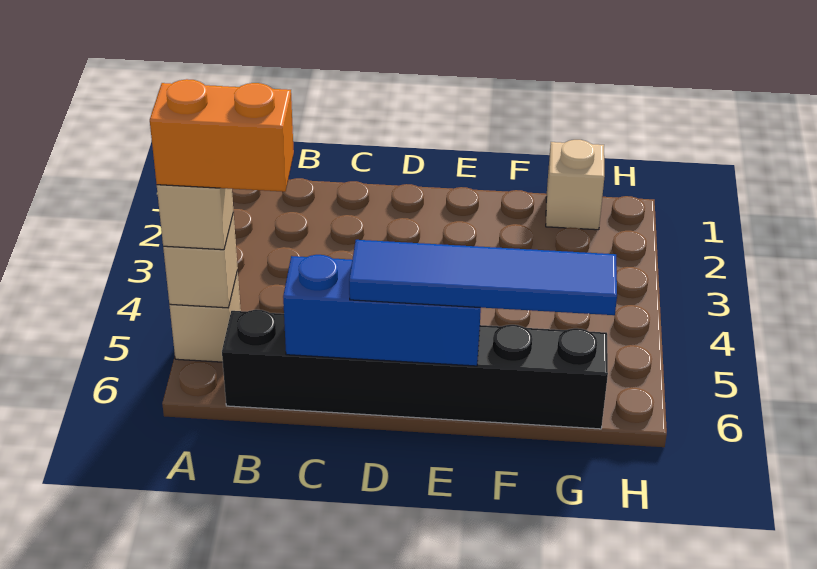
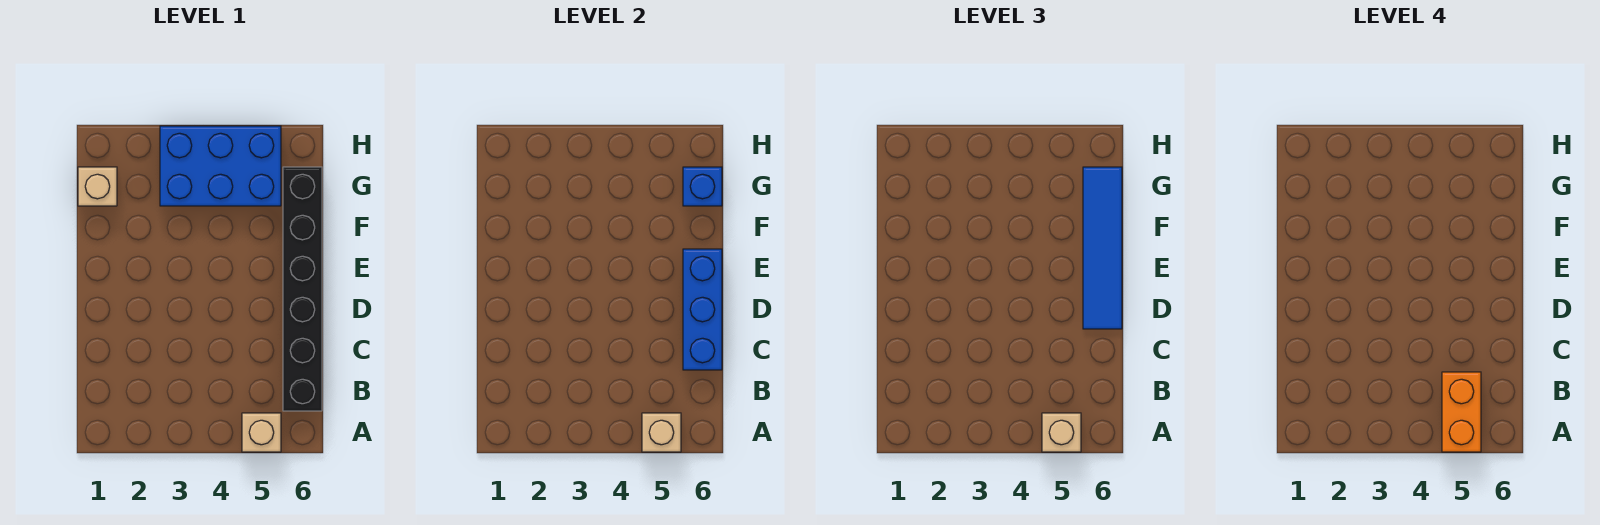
none -> blue 2x3 brick [160,126,281,206]
none -> blue 1x1 brick [683,167,722,206]

